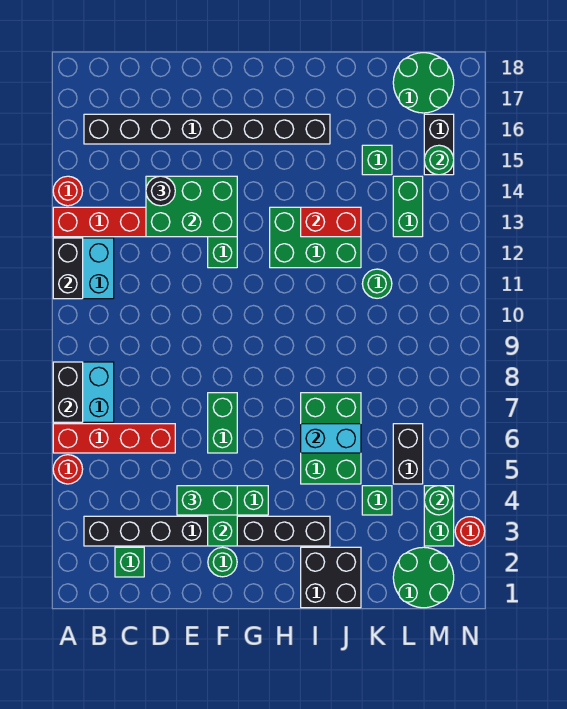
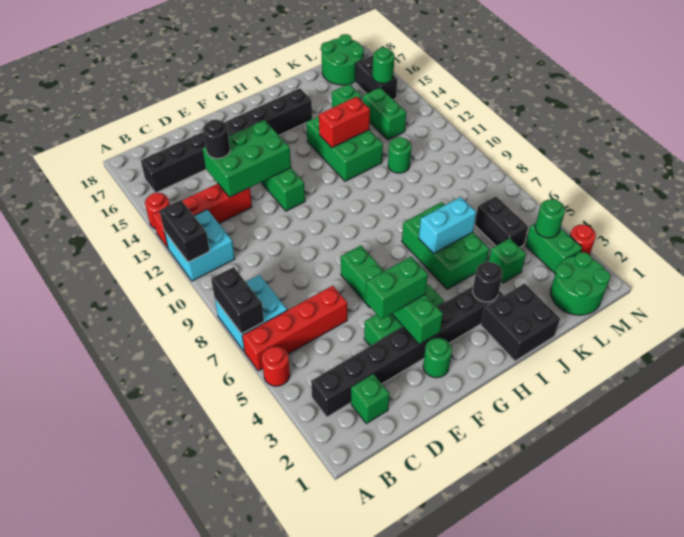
green 2x3 brick [270,207,361,268] -> green 2x3 brick turned to [307,116,383,181]
none -> black 1x1 round brick [473,262,503,302]

